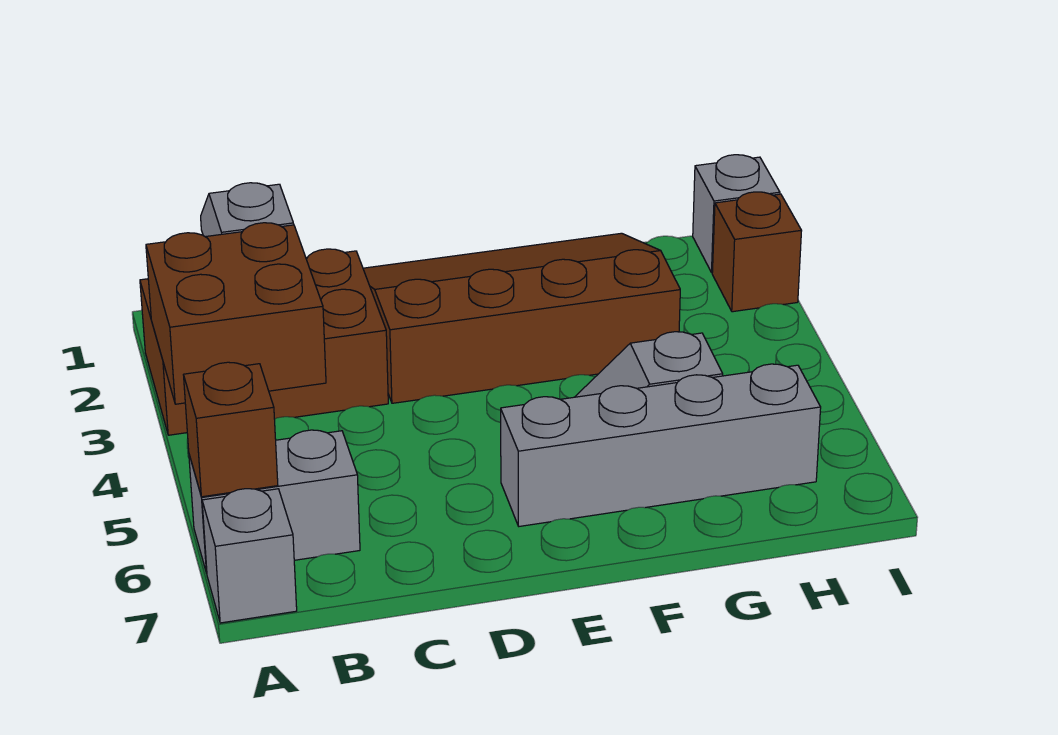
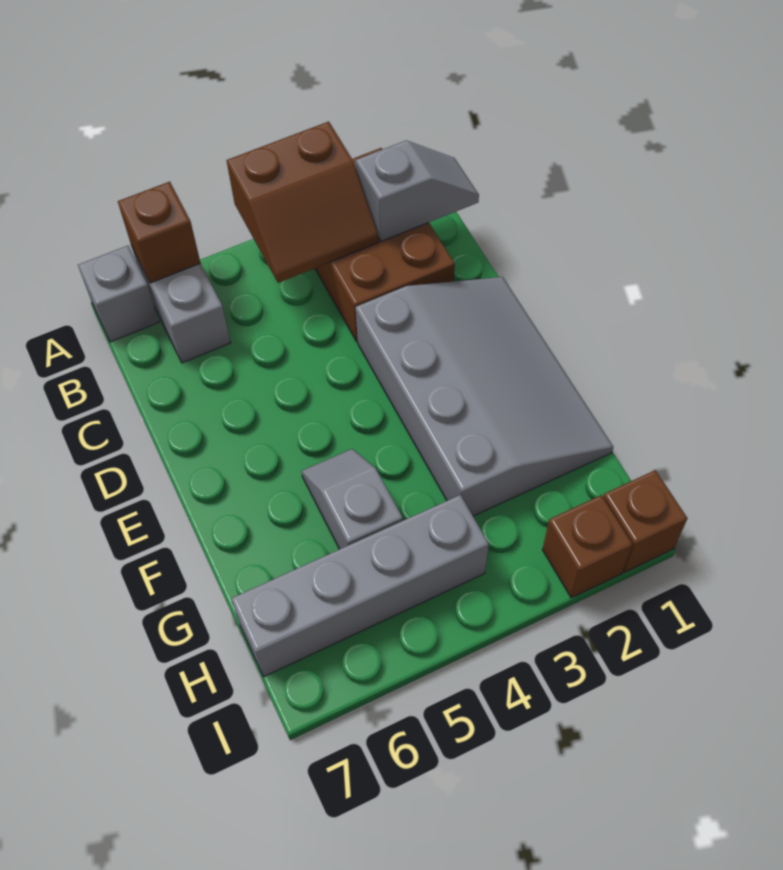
brown 2x2 brick [146,223,326,404] -> brown 2x2 slope [226,122,379,283]
brown 3x4 slope [363,233,680,403] -> grey 3x4 slope [356,277,613,516]
grey 1x4 brick [501,364,821,526] -> grey 1x4 brick turned to [231,495,489,677]
grey 1x1 brick [693,155,780,273] -> brown 1x1 brick [603,470,687,572]

